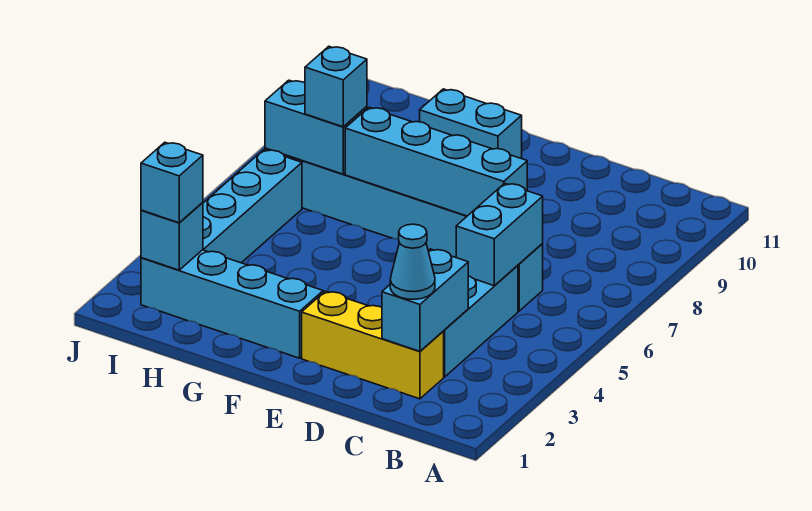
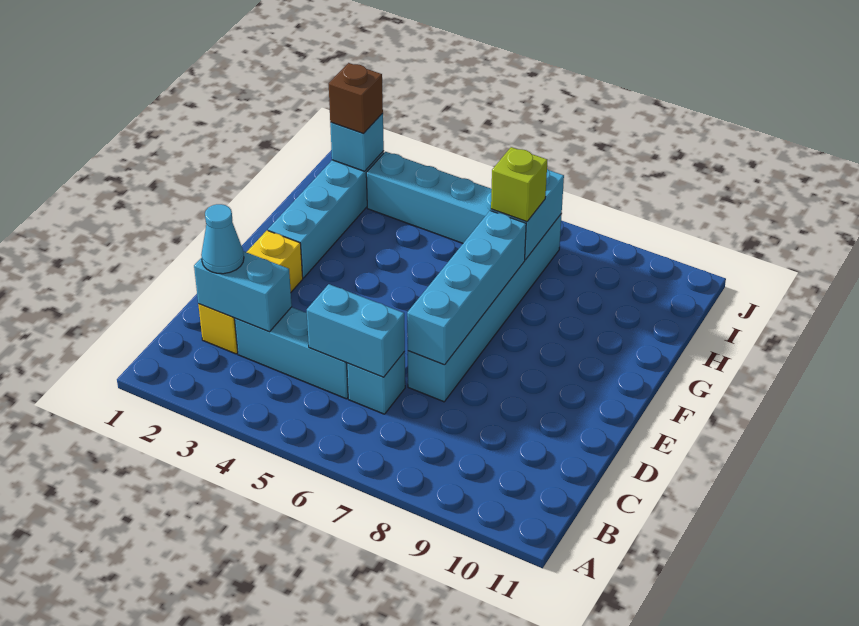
cyan 1x2 brick [420,89,522,159] -> none
cyan 1x1 brick [305,46,367,127] -> lime 1x1 brick [491,147,547,222]
cyan 1x1 brick [141,142,203,223] -> brown 1x1 brick [329,63,383,134]

